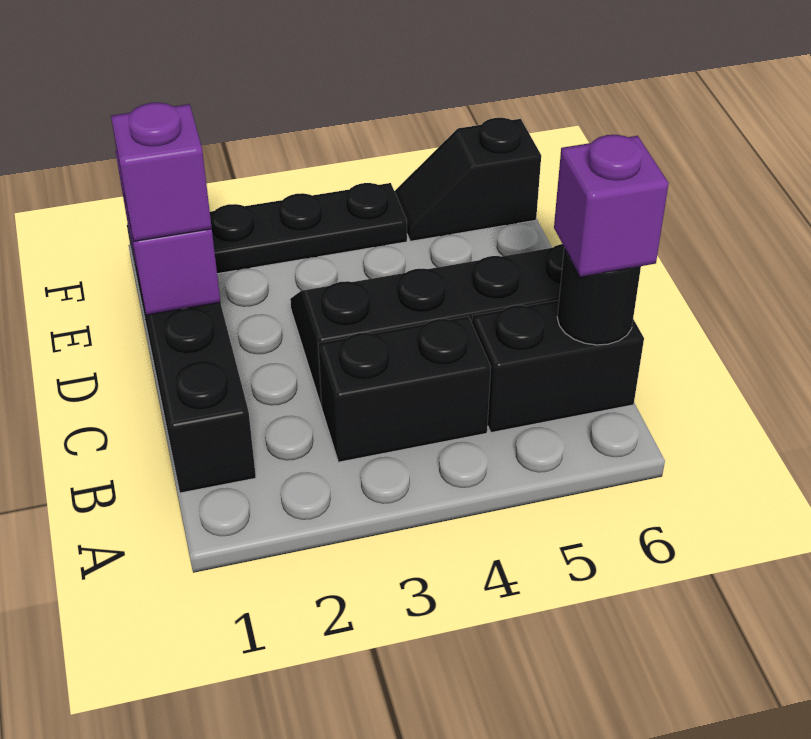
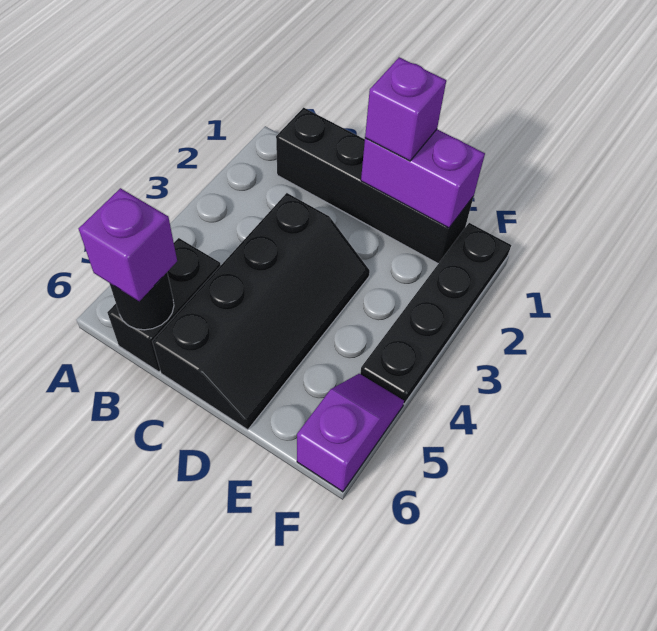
black 1x2 brick [318,316,491,462] -> none
black 1x2 slope [395,118,541,241] -> purple 1x2 slope [297,374,404,492]

